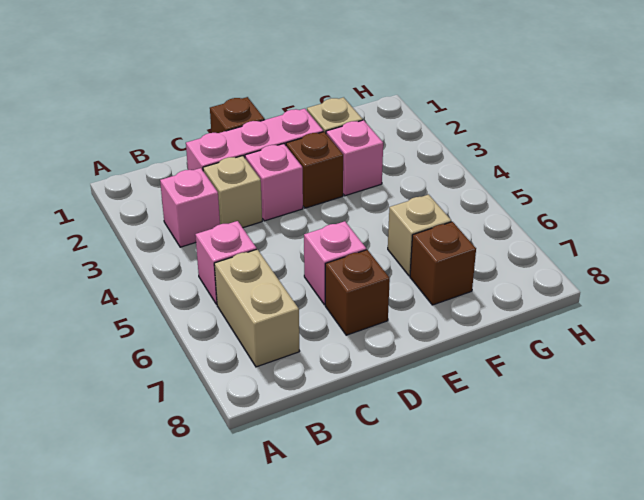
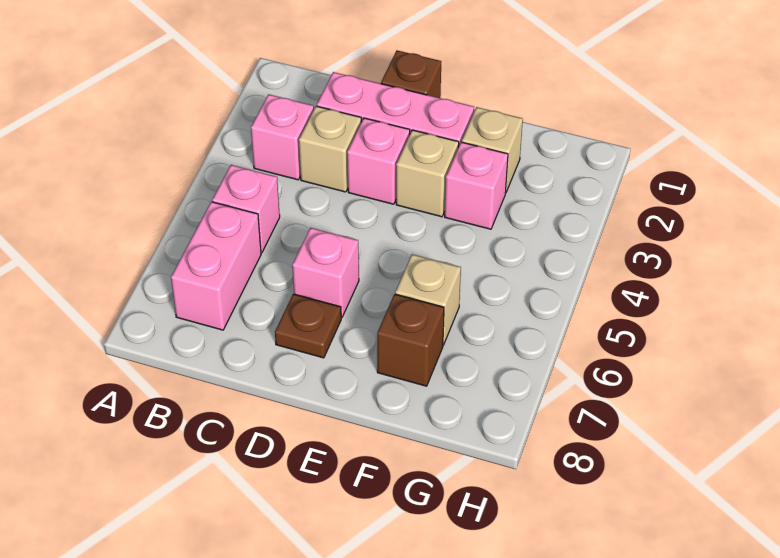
tan 1x2 brick [214,249,300,367] -> pink 1x2 brick [171,202,261,330]
brown 1x1 brick [325,250,390,335] -> brown 1x1 plate [275,294,341,358]
brown 1x1 brick [286,132,343,208] -> tan 1x1 brick [396,130,459,217]

